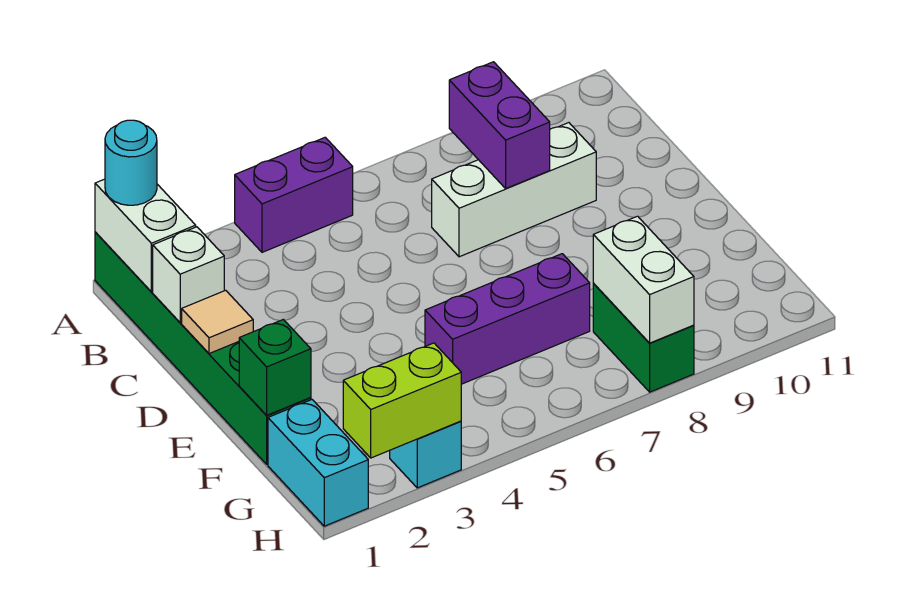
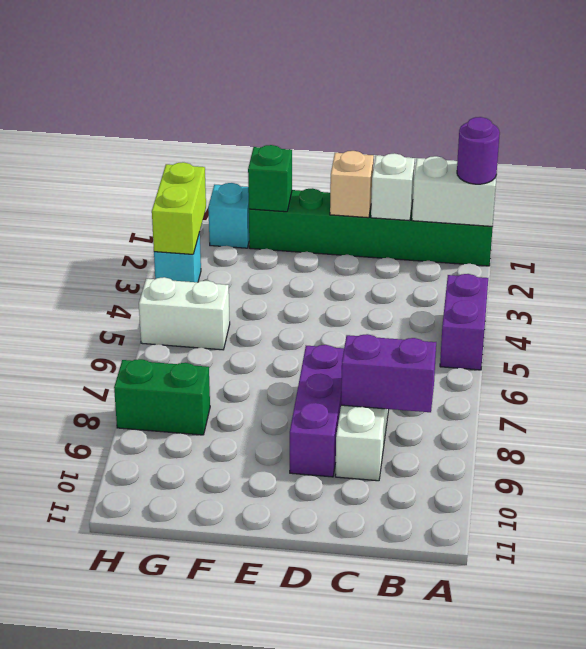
cyan 1x1 round brick [105,120,157,205] -> purple 1x1 round brick [457,117,500,184]
tan 1x1 tile [182,290,253,354] -> tan 1x1 brick [330,151,374,218]
purple 1x3 brick [425,254,590,384] -> purple 1x3 brick moved to [290,345,344,477]
cyan 1x2 brick [268,400,368,526] -> cyan 1x1 brick [208,183,249,248]
white 1x2 brick [593,216,694,343] -> white 1x2 brick moved to [139,277,230,350]

